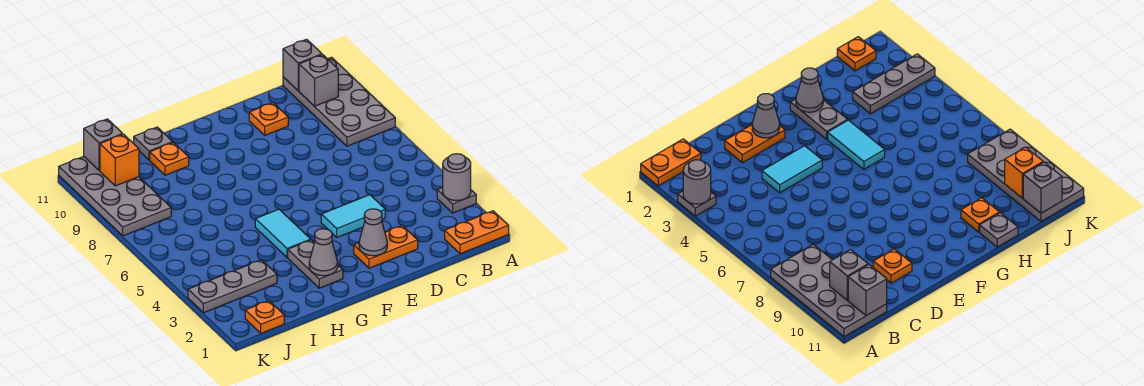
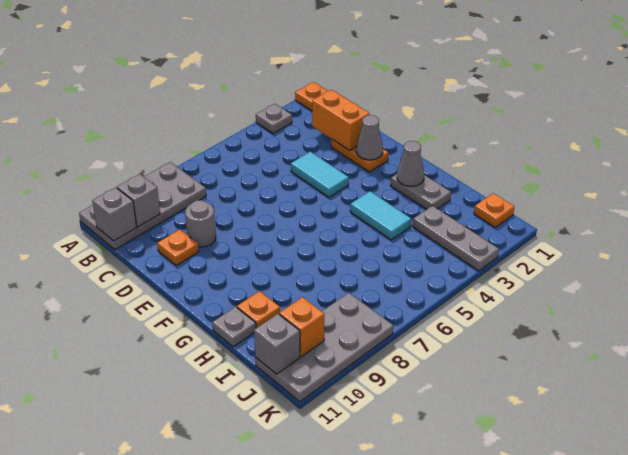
grey 1x1 round brick [443,154,471,201] -> grey 1x1 round brick moved to [185,200,216,247]
none -> orange 1x2 brick [312,90,369,150]
grey 1x2 plate [288,240,343,288] -> grey 1x2 plate turned to [391,174,451,209]
cyan 1x2 tile [255,209,311,257] -> cyan 1x2 tile turned to [350,191,411,240]

